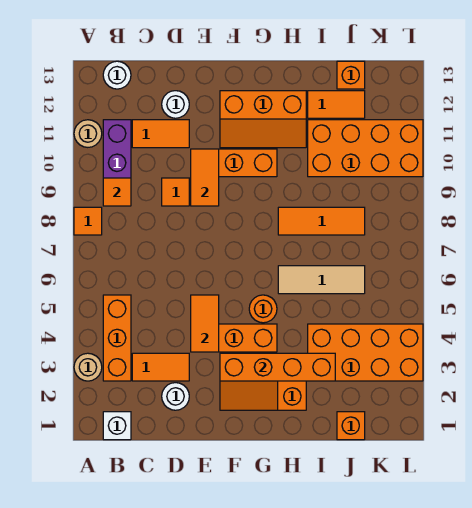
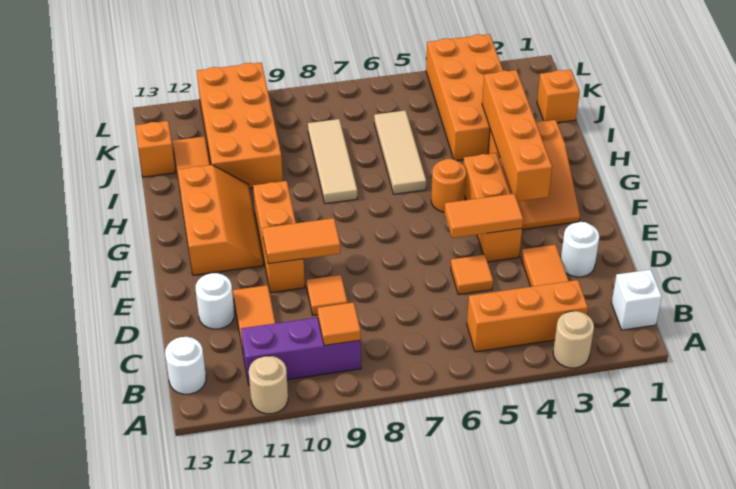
orange 1x1 tile [74,207,102,235] -> orange 1x1 tile moved to [451,255,493,295]
orange 1x3 tile [278,207,365,235] -> tan 1x3 tile [308,119,357,204]

